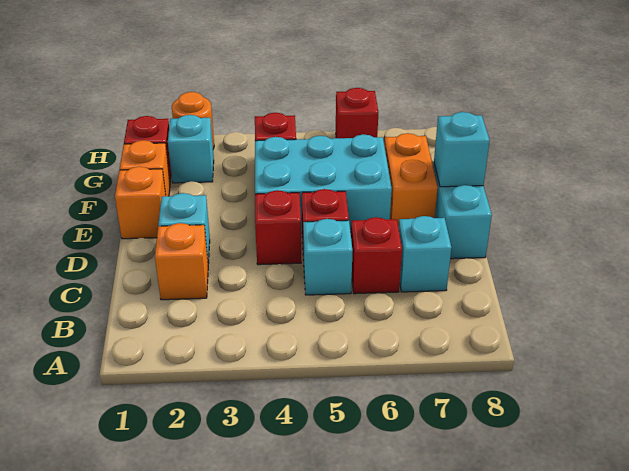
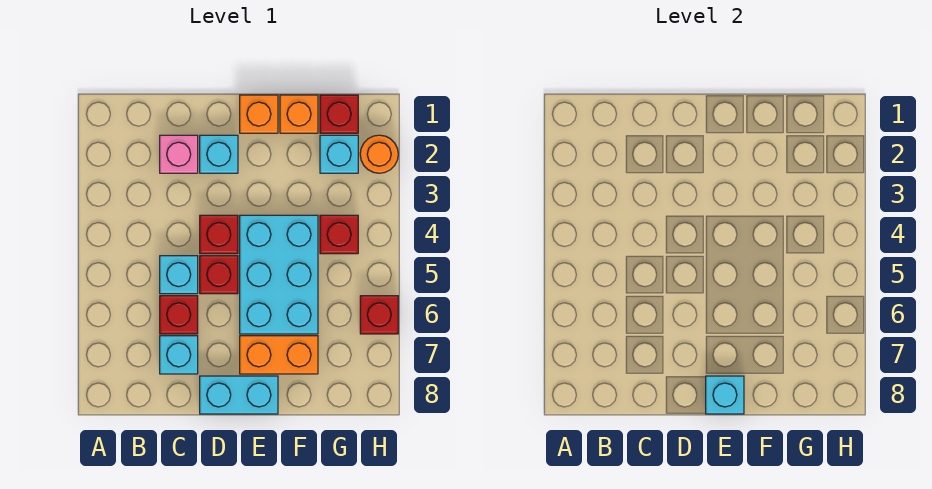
orange 1x1 brick [155,223,208,300] -> pink 1x1 brick [160,135,198,173]

